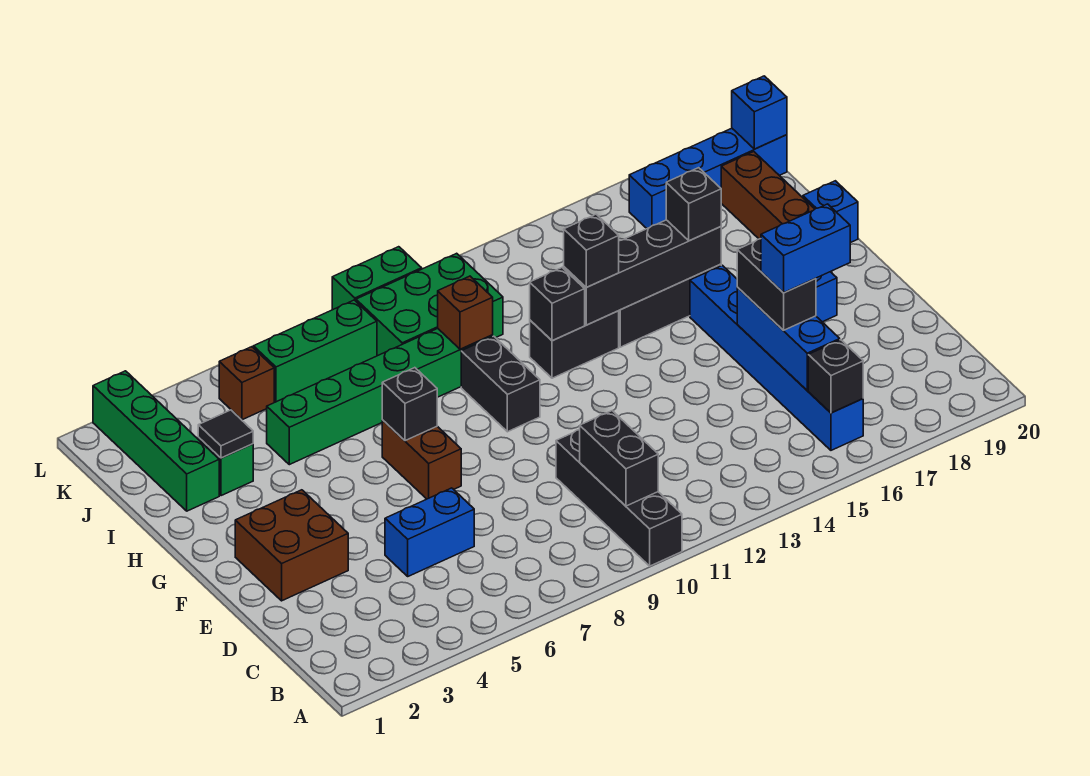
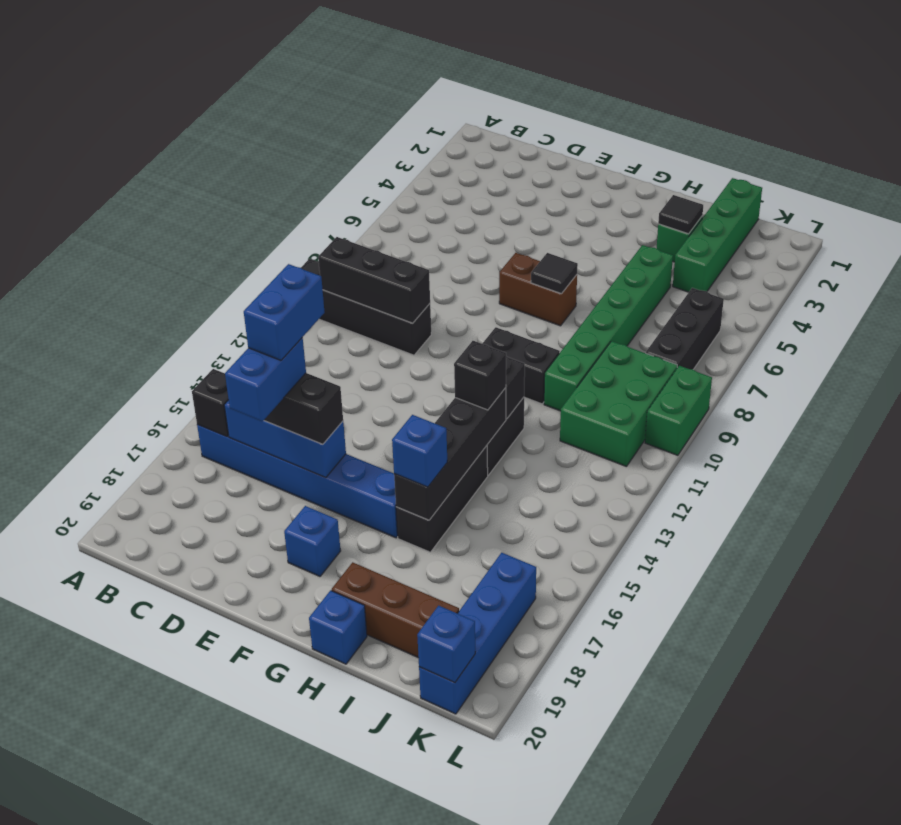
black 1x2 brick [580,411,658,506] -> black 1x3 brick [318,237,430,323]
blue 1x2 brick [385,488,474,576] -> blue 1x2 brick moved to [244,264,325,360]
brown 2x2 brick [235,490,348,601] -> none
black 1x1 brick [382,368,437,441] -> black 1x1 tile [531,253,578,294]
black 1x1 brick [666,168,721,241] -> blue 1x1 brick [392,415,447,487]
green 1x4 brick [93,371,219,511] -> green 1x4 brick turned to [673,178,762,292]
brown 1x1 brick [438,276,493,349] -> none
brown 1x1 brick [219,347,274,420] -> none
green 1x3 brick [253,300,377,402] -> black 1x3 brick [646,288,724,369]

